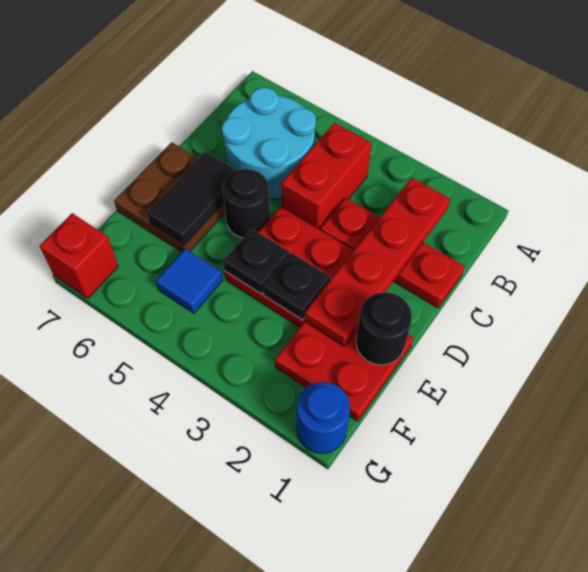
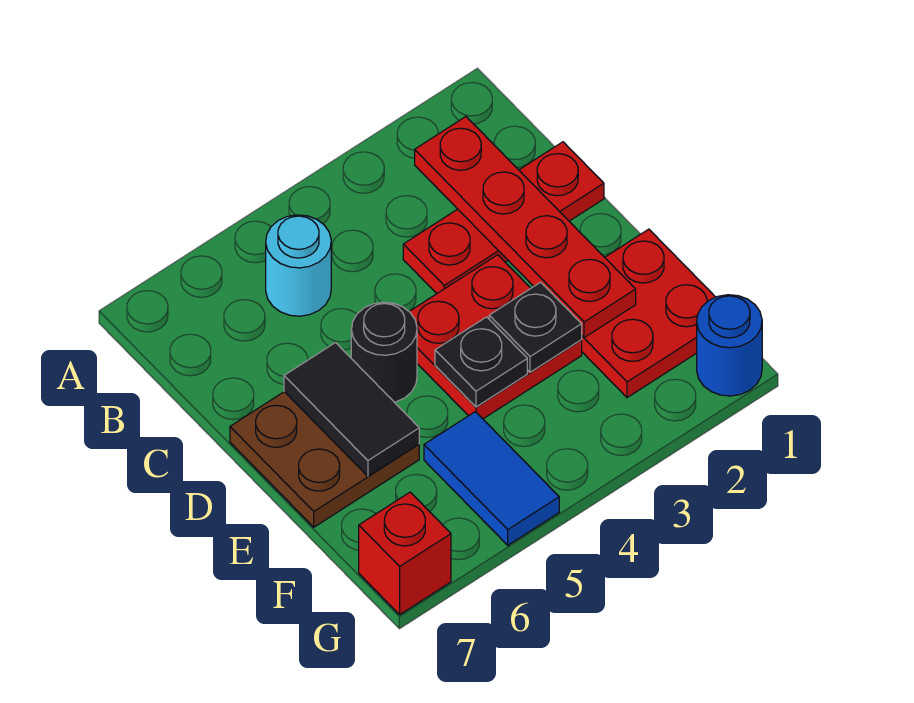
red 1x2 brick [281,123,372,230] -> none
cyan 2x2 round brick [222,88,316,199] -> cyan 1x1 round brick [266,215,331,316]
black 1x1 round brick [356,292,412,365] -> none
blue 1x1 tile [156,249,223,313] -> blue 1x2 tile [424,412,559,545]

